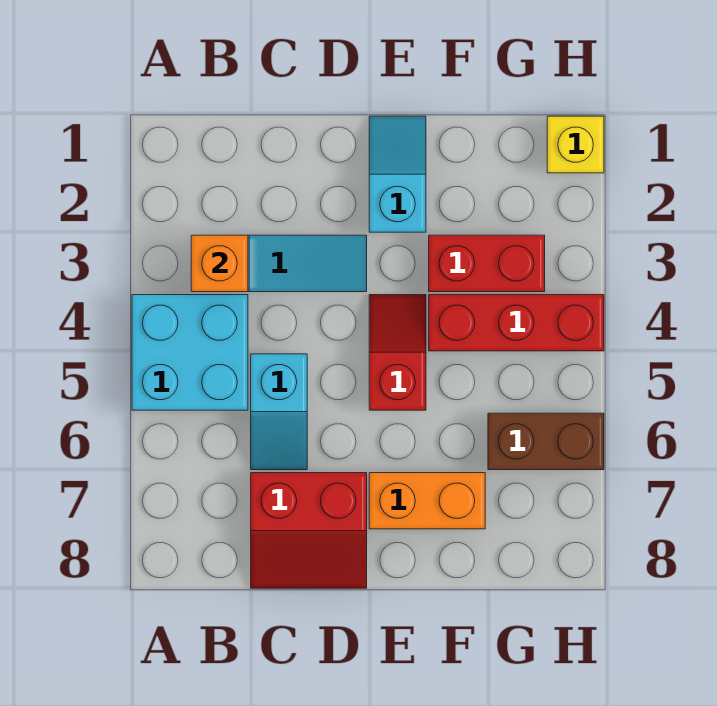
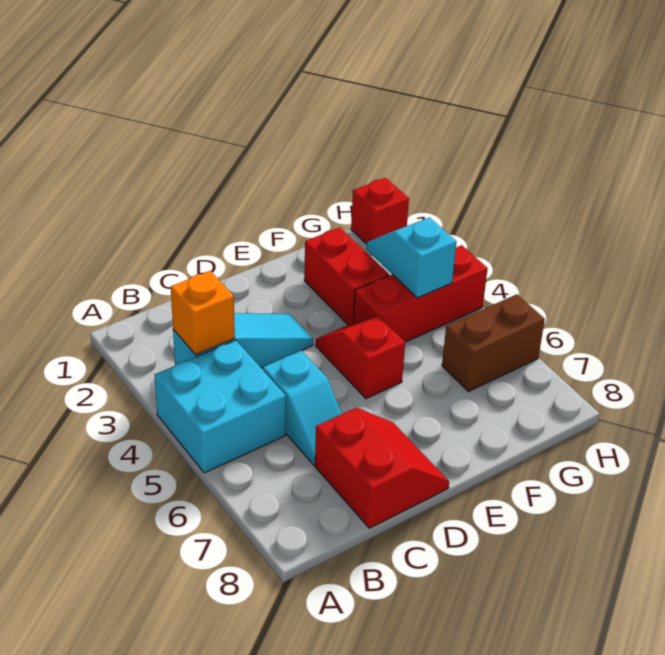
red 2x2 slope [251,473,367,588] -> red 2x2 slope turned to [315,408,449,528]
cyan 1x2 slope [369,116,426,232] -> cyan 1x2 slope moved to [366,218,457,298]
orange 1x2 brick [369,473,485,529] -> none
red 1x2 brick [429,235,545,292] -> red 1x2 brick turned to [304,227,389,325]
yellow 1x1 brick [547,116,604,173] -> red 1x1 brick [351,178,409,244]

